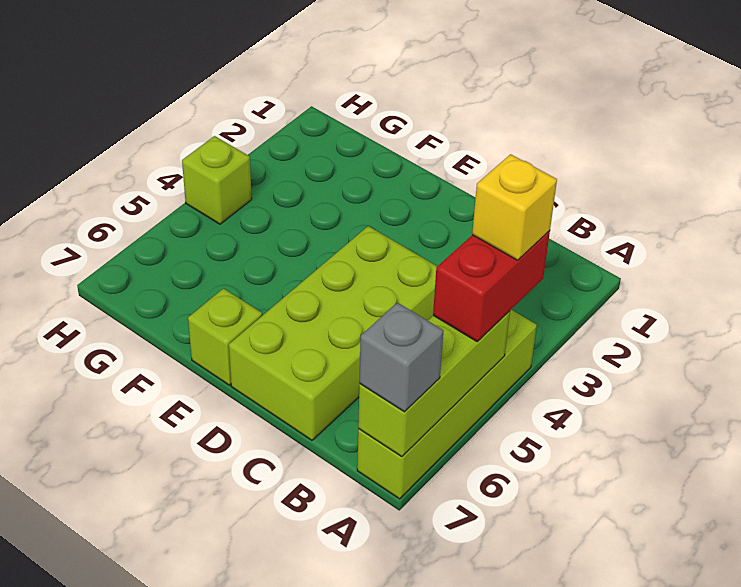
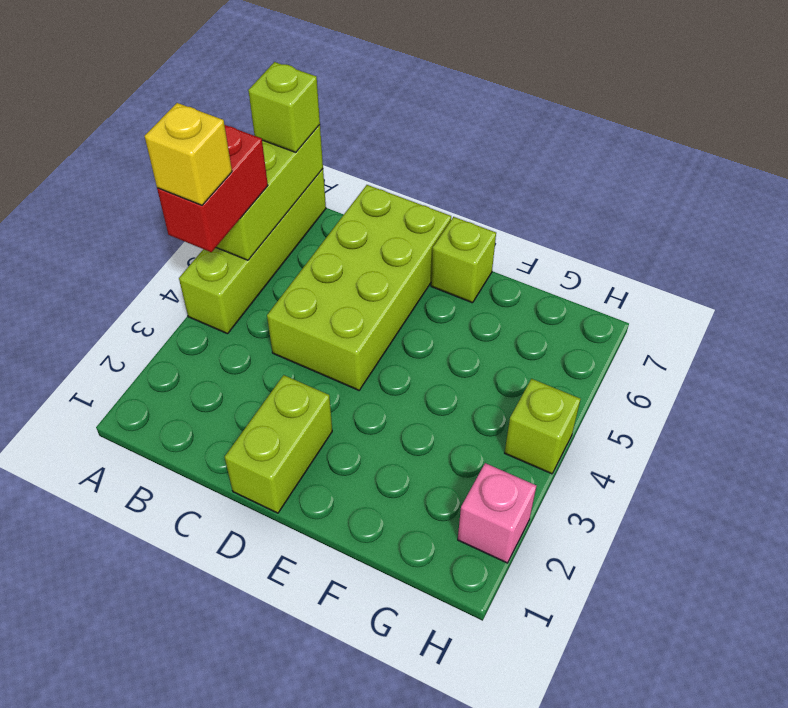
grey 1x1 brick [359,303,443,412] -> lime 1x1 brick [248,62,320,152]
none -> lime 1x2 brick [225,375,332,513]
none -> pink 1x1 brick [458,463,536,563]

